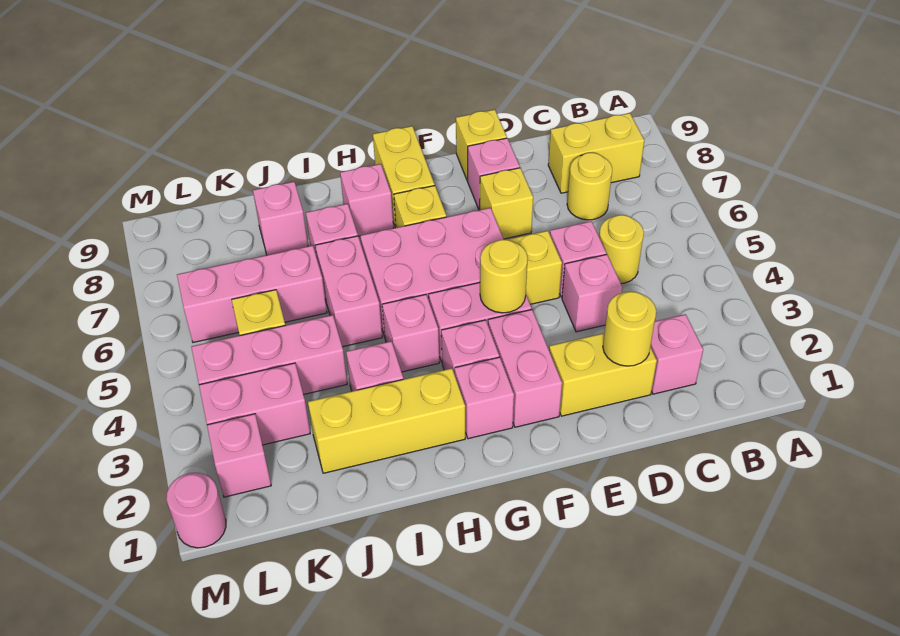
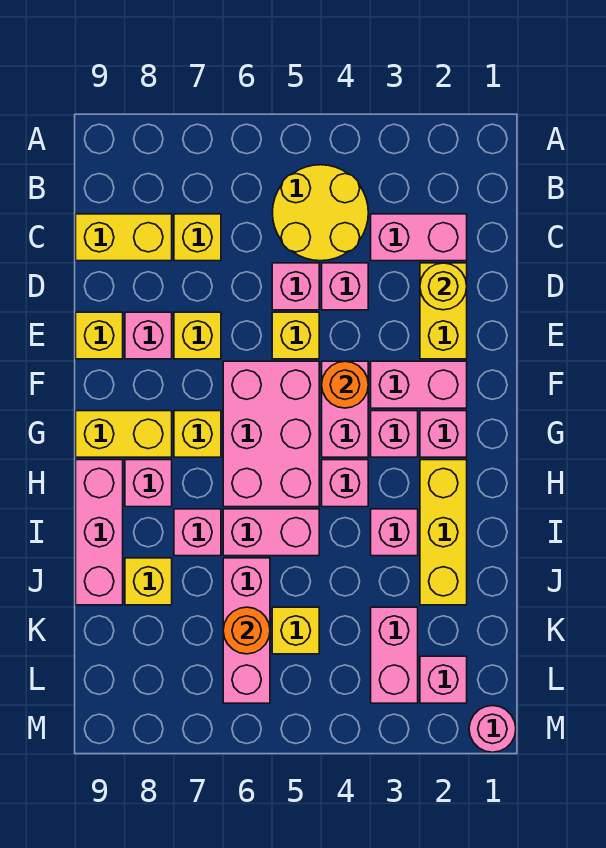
yellow 1x2 brick [548,113,644,193] -> yellow 1x2 brick turned to [76,214,172,261]
pink 1x1 brick [650,314,703,394] -> pink 1x2 brick [371,214,467,261]
yellow 1x1 round brick [599,215,644,284] -> yellow 2x2 round brick [272,165,368,261]
yellow 1x1 round brick [567,153,612,220] -> yellow 1x1 brick [174,214,221,261]
yellow 1x1 round brick [480,240,528,313] -> orange 1x1 round brick [322,361,368,408]
pink 1x3 brick [191,315,347,395] -> pink 1x3 brick moved to [76,460,123,605]
pink 1x1 brick [253,182,308,255] -> yellow 1x1 brick [125,558,172,605]
none -> orange 1x1 round brick [223,607,270,654]

